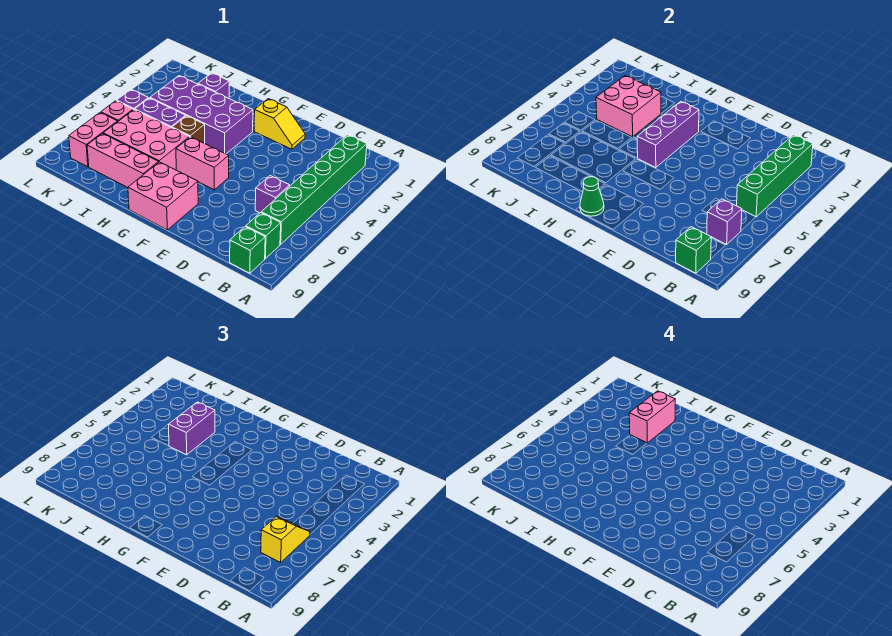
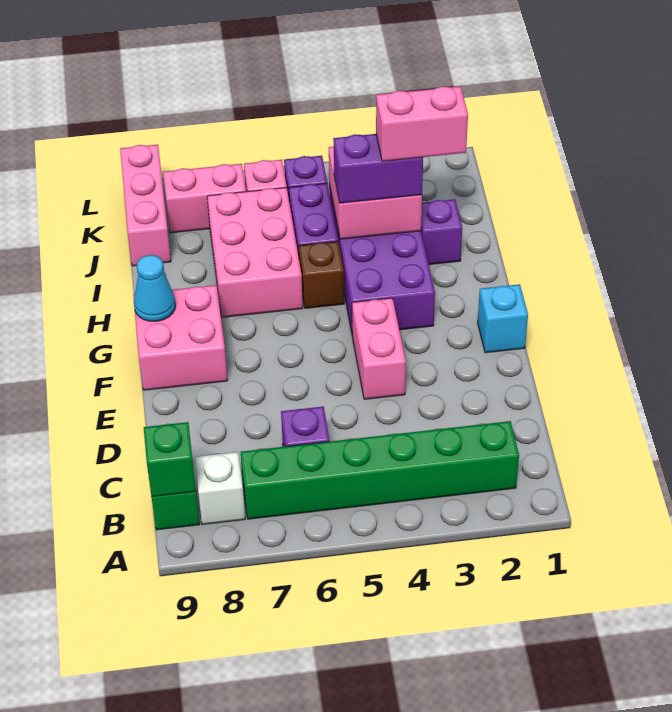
green 1x4 brick [737,135,813,217] -> none
yellow 1x2 slope [261,517,310,562] -> none
purple 1x1 brick [707,199,742,244] -> none
green 1x1 brick [246,213,281,259] -> white 1x1 brick [195,452,245,525]
yellow 1x2 slope [254,99,305,149] -> none
none -> cyan 1x1 brick [478,284,528,353]
pink 1x2 brick [176,137,229,190] -> pink 1x2 brick moved to [352,298,406,399]
purple 1x3 brick [637,101,699,167] -> none
green 1x1 cone [580,177,604,216] -> cyan 1x1 cone [134,255,176,321]
pink 1x3 brick [87,134,159,188] -> pink 1x3 brick moved to [120,145,171,266]

